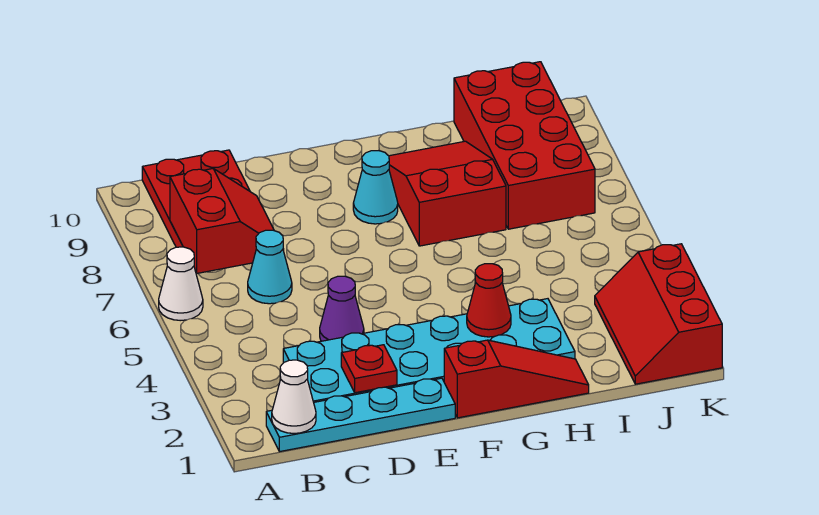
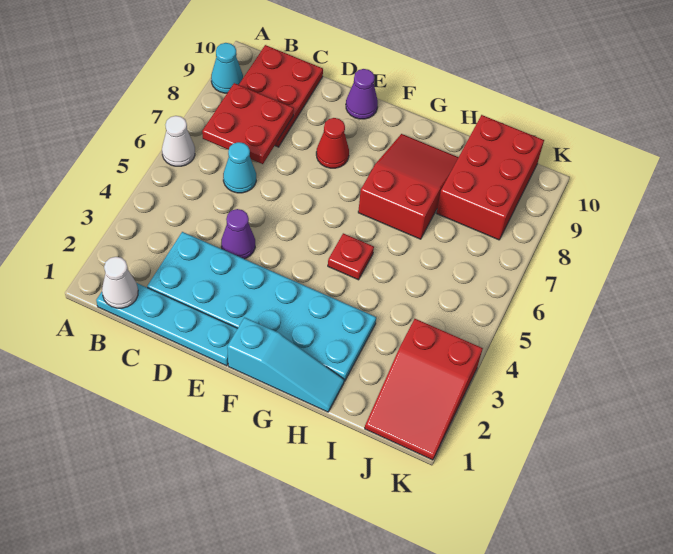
red 2x2 slope [170,169,284,273] -> red 2x2 plate [202,83,294,164]
red 1x1 plate [341,345,397,393] -> red 1x1 plate moved to [328,233,374,280]
none -> purple 1x1 cone [346,69,378,119]
red 1x3 slope [444,340,589,418] -> cyan 1x3 slope [227,317,344,412]
cyan 1x1 cone [353,151,398,224] -> cyan 1x1 cone moved to [211,43,243,93]
red 1x1 cone [467,264,511,337] -> red 1x1 cone moved to [316,118,349,168]
red 2x4 brick [454,62,595,229] -> red 2x3 brick [437,115,544,240]
red 2x3 slope [595,244,722,384] -> red 2x3 slope turned to [365,319,483,460]

